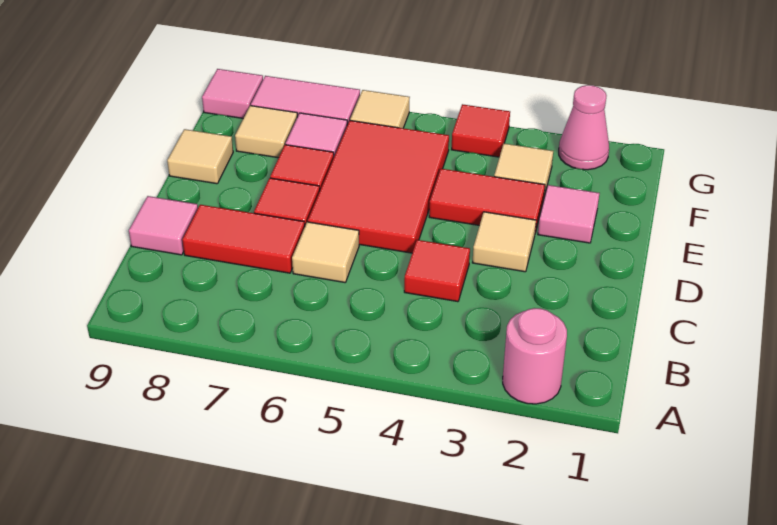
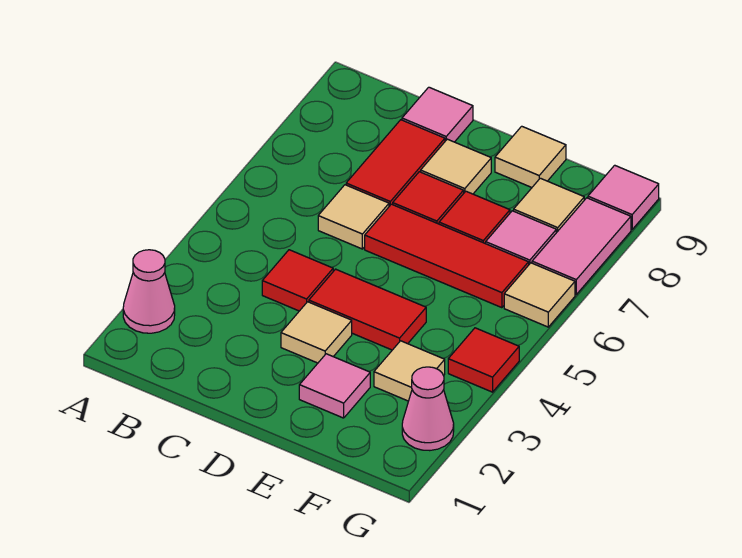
pink 1x1 round brick [503,308,567,404] -> pink 1x1 cone [123,250,175,333]
red 2x3 tile [308,121,449,253] -> red 1x3 tile [365,204,529,308]
none -> tan 1x1 tile [421,139,491,194]
red 1x2 tile [429,169,545,233] -> red 1x2 tile turned to [309,269,426,350]

